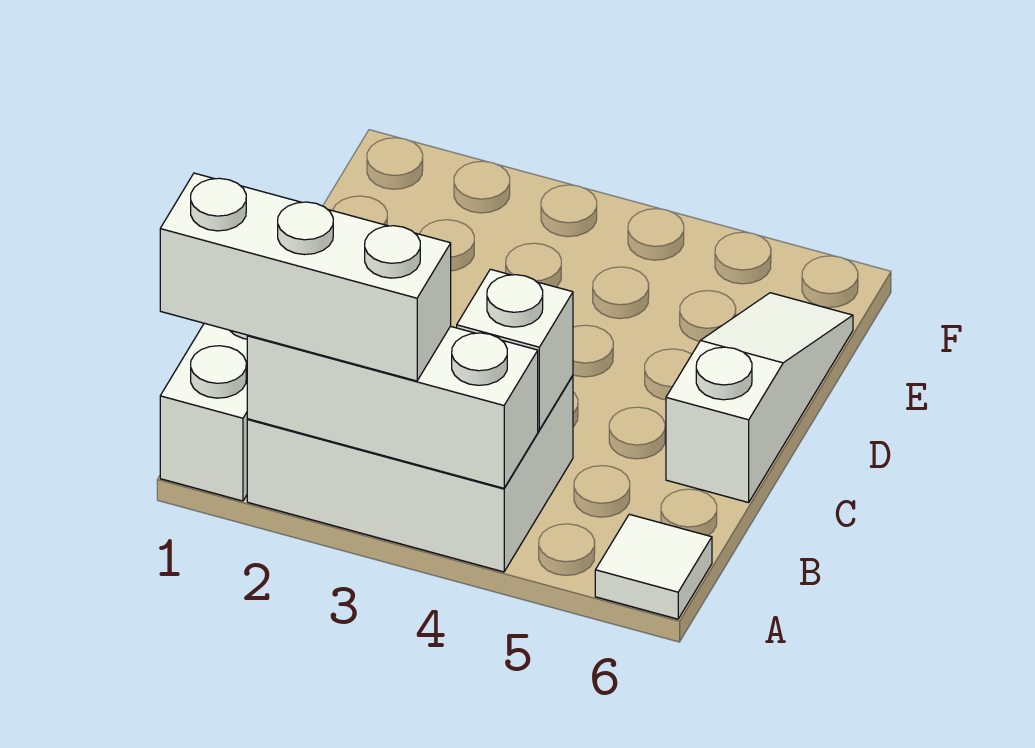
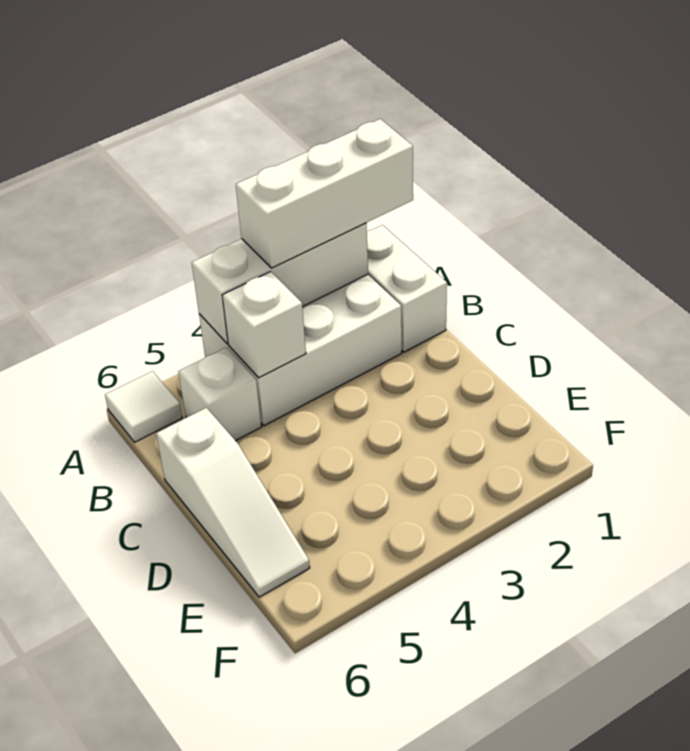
none -> white 1x1 brick [178,347,261,441]

